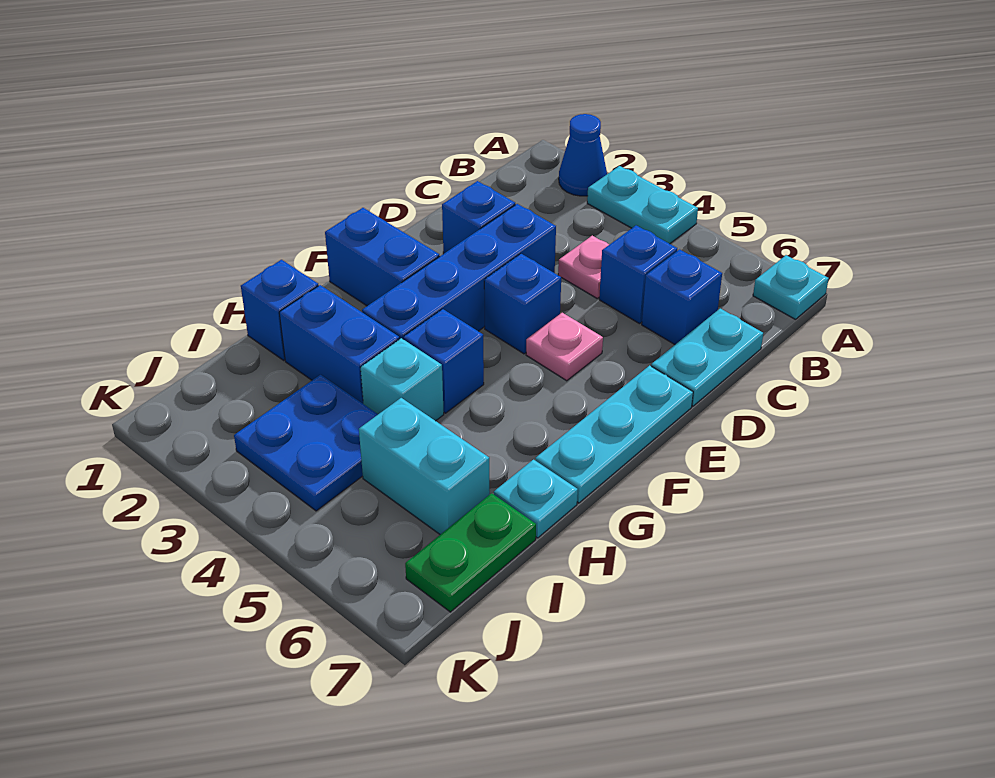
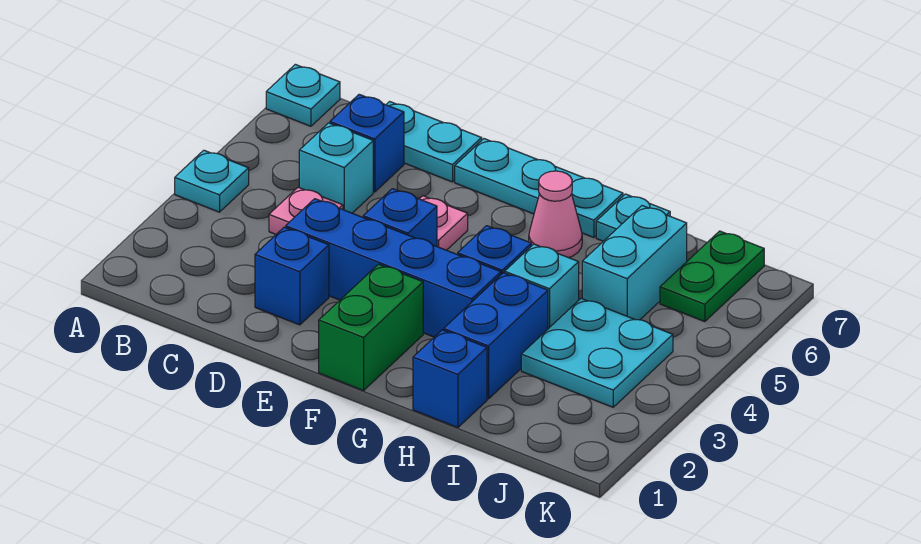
blue 1x1 cone [559,114,607,196] -> none
cyan 1x2 plate [587,166,698,244] -> cyan 1x1 plate [175,150,249,212]
blue 1x1 brick [599,225,677,324] -> cyan 1x1 brick [299,123,373,213]
blue 1x2 brick [325,208,440,306] -> green 1x2 brick [319,264,423,390]
none -> pink 1x1 cone [529,171,582,258]
blue 2x2 plate [234,375,378,511] -> cyan 2x2 plate [521,298,673,407]
green 1x2 plate [405,493,536,612] -> green 1x2 plate turned to [660,231,764,322]

